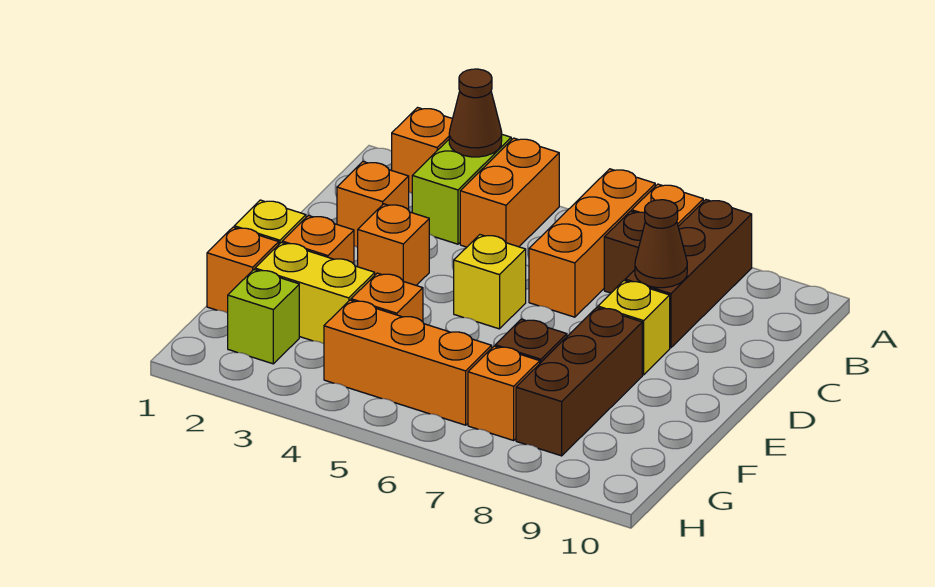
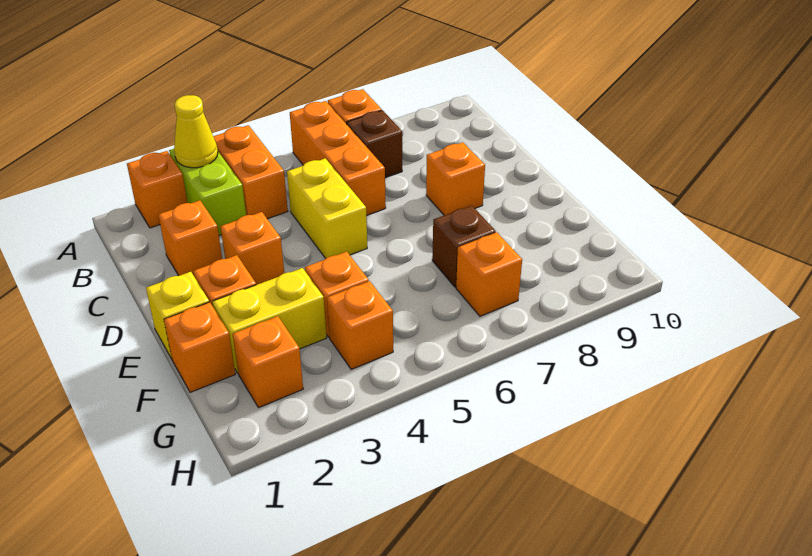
brown 1x1 cone [449,69,502,157] -> yellow 1x1 cone [174,95,218,168]
brown 1x3 brick [625,200,752,348] -> none
brown 1x1 cone [635,200,687,288] -> none
yellow 1x1 brick [454,235,526,329] -> yellow 1x2 brick [287,158,367,258]
yellow 1x1 brick [598,281,670,375] -> orange 1x1 brick [426,142,485,215]
brown 1x3 brick [516,308,642,456] -> none
lime 1x1 brick [228,270,299,364] -> orange 1x1 brick [233,316,303,408]
orange 1x3 brick [324,300,492,425] -> orange 1x1 brick [327,281,393,369]

